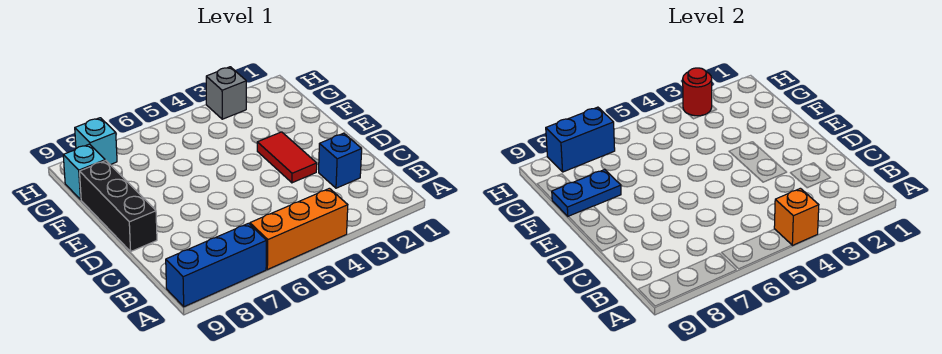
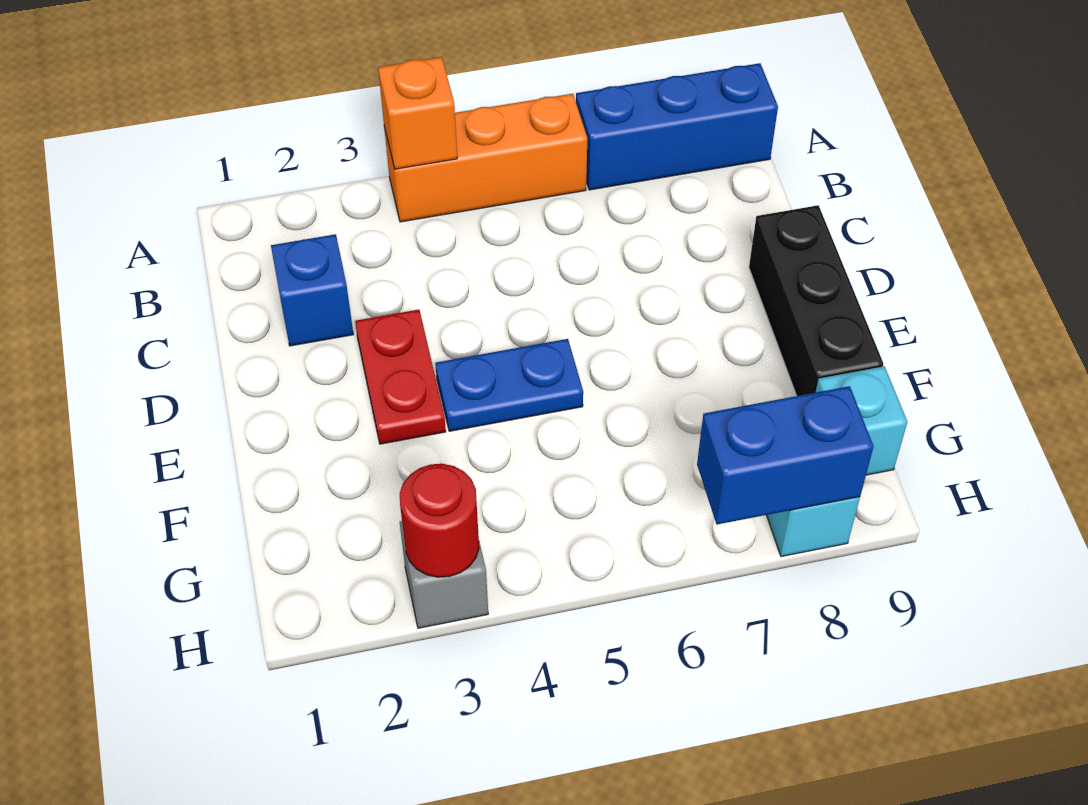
red 1x2 tile [257,132,317,183] -> red 1x2 plate [355,310,446,444]
blue 1x2 plate [552,170,621,216] -> blue 1x2 plate moved to [435,339,583,431]

